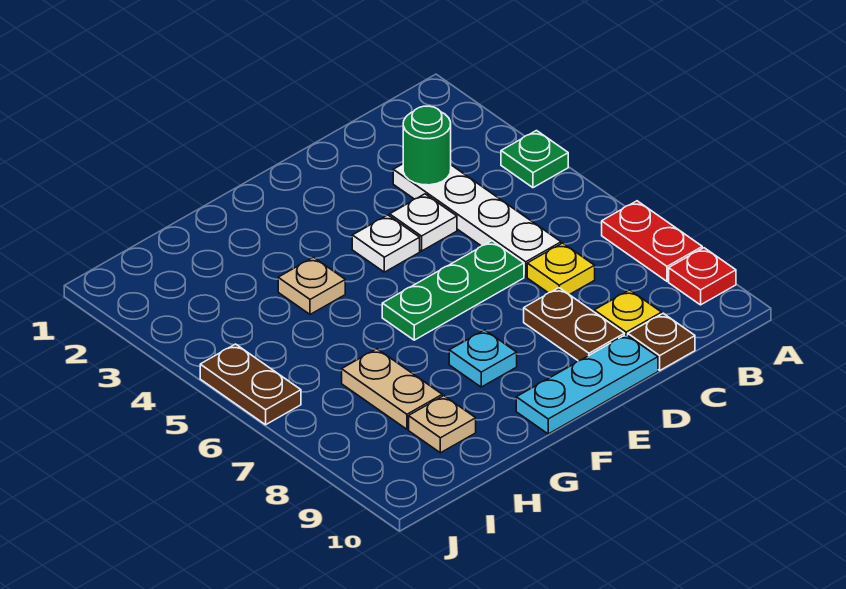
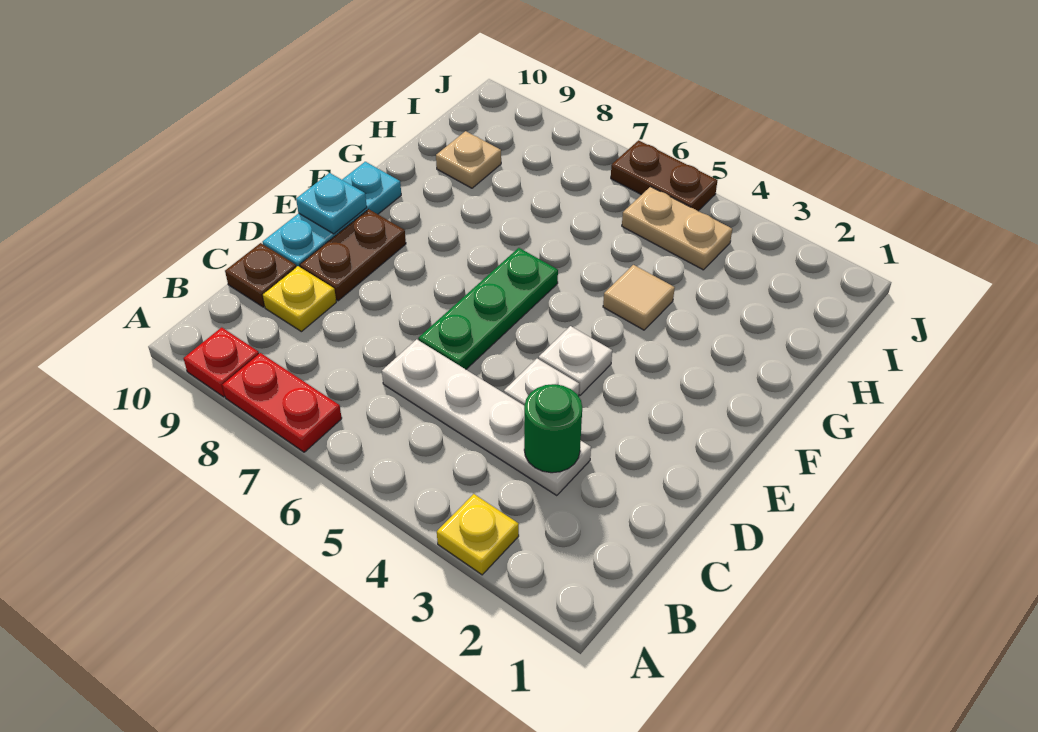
green 1x1 plate [501,131,568,188] -> none
yellow 1x1 plate [527,243,595,295] -> yellow 1x1 plate moved to [437,494,519,575]
brown 1x2 plate [524,288,624,361] -> brown 1x2 plate turned to [300,209,406,301]
cyan 1x1 plate [449,330,517,387] -> cyan 1x1 plate moved to [296,173,367,234]
tan 1x1 plate [278,257,345,314] -> tan 1x1 tile [603,265,675,330]
tan 1x2 plate [342,349,442,429] -> tan 1x2 plate moved to [622,187,732,270]

